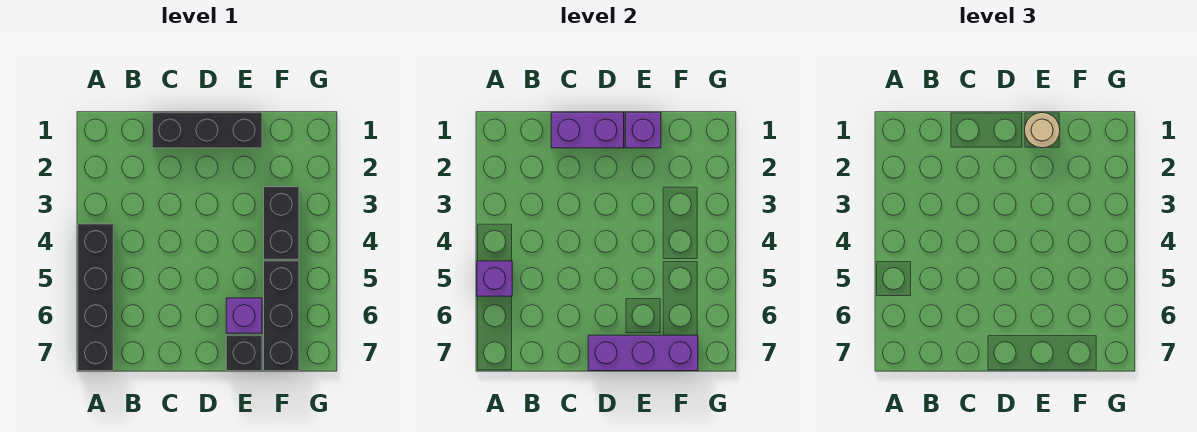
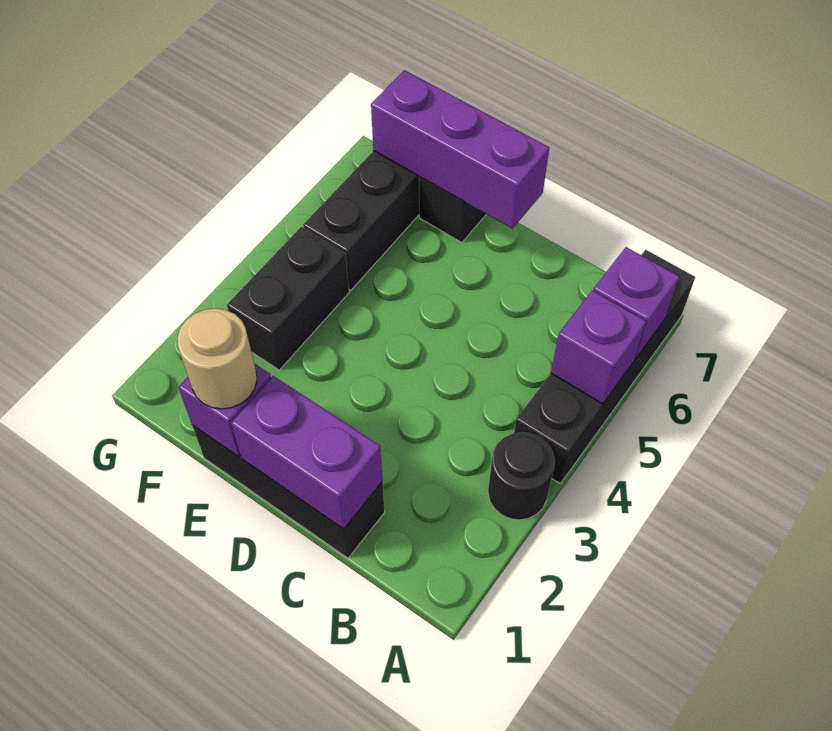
none -> black 1x1 round brick [488,432,555,520]
purple 1x1 brick [226,298,262,333] -> purple 1x1 brick moved to [593,247,679,359]

